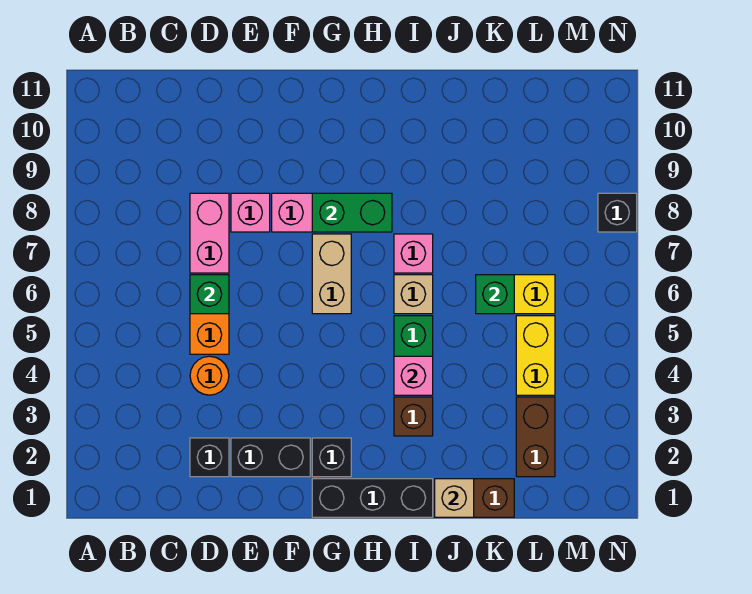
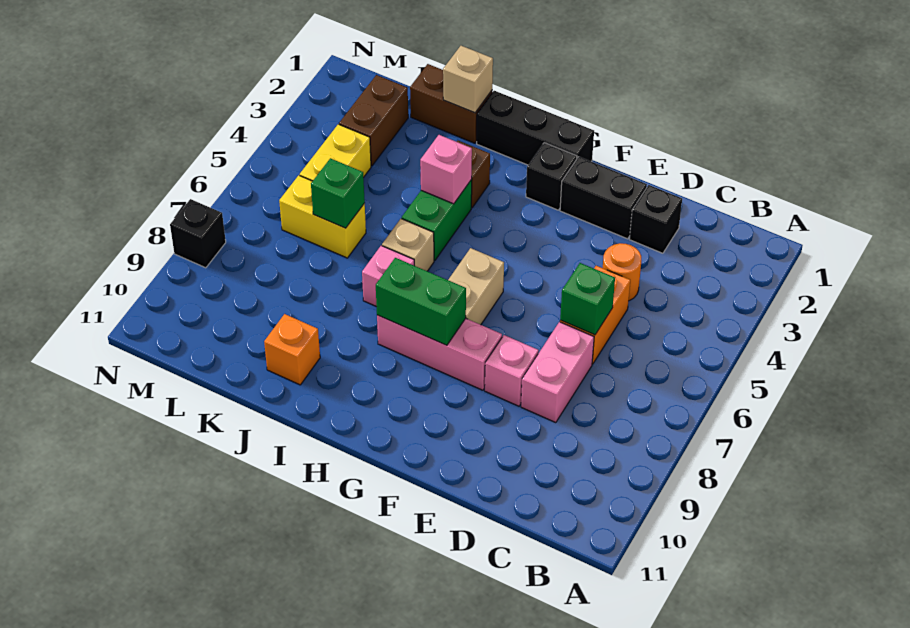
none -> orange 1x1 brick [264,314,320,385]

